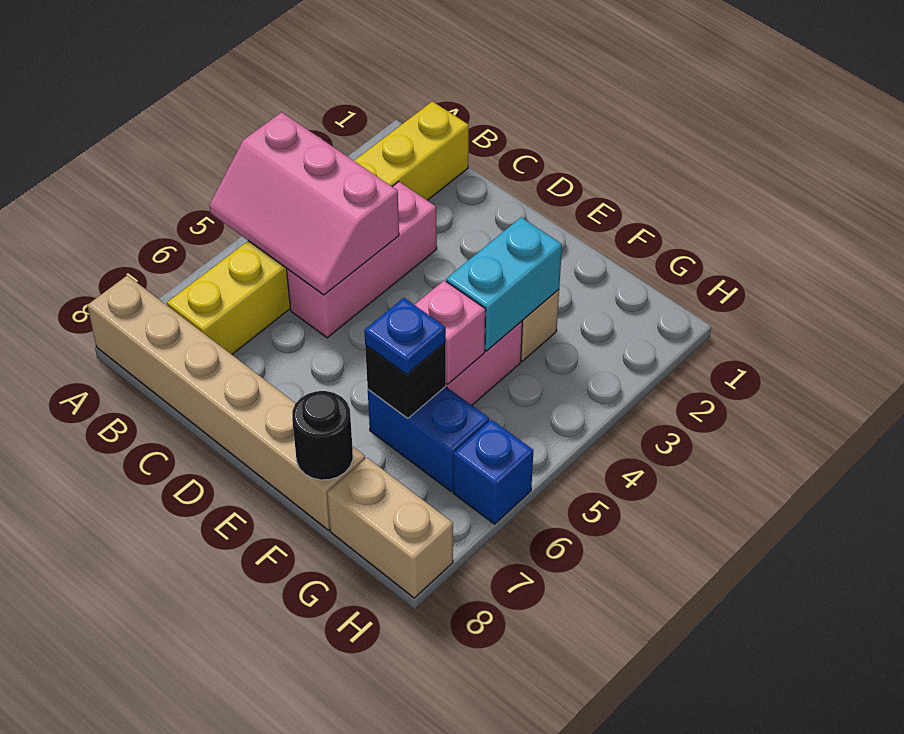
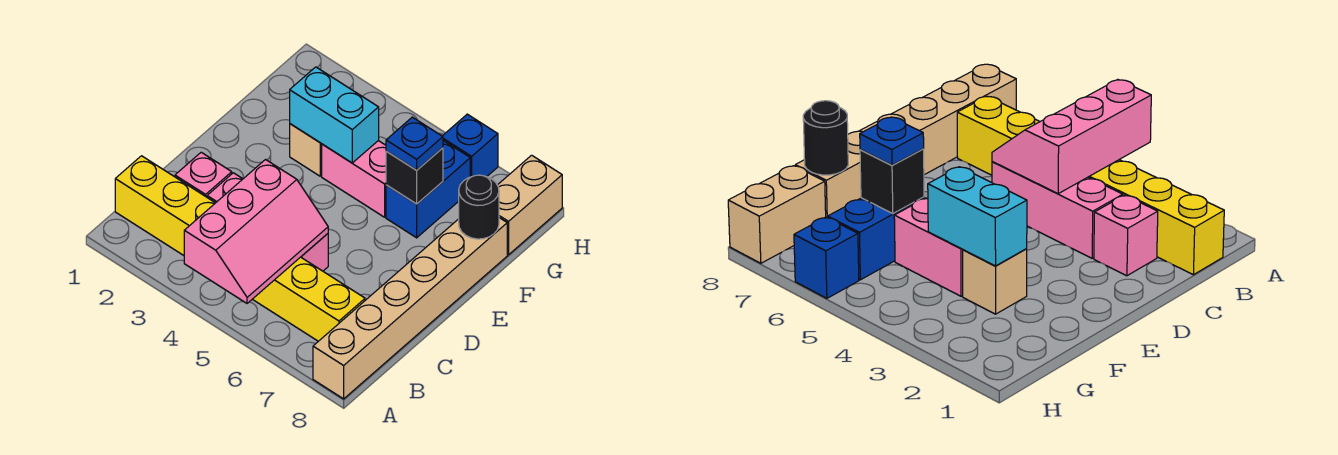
pink 1x1 brick [415,280,486,384] -> pink 1x1 brick moved to [175,152,232,197]

